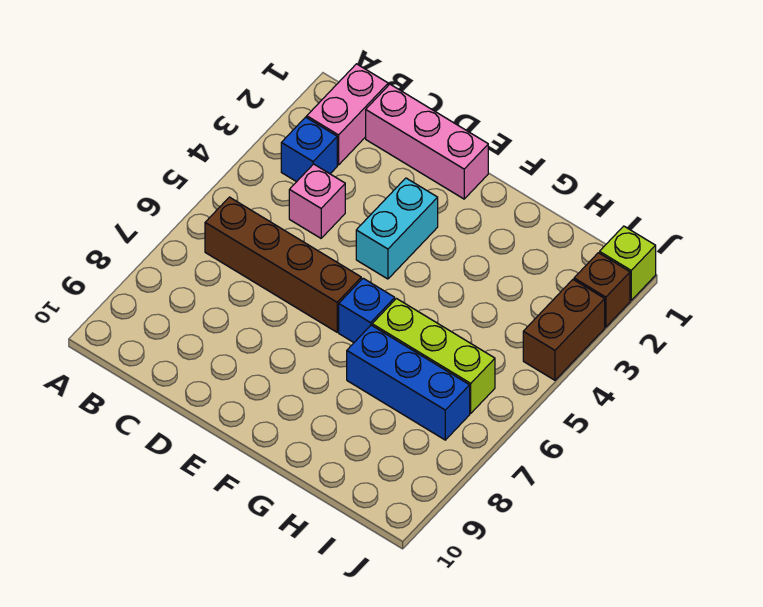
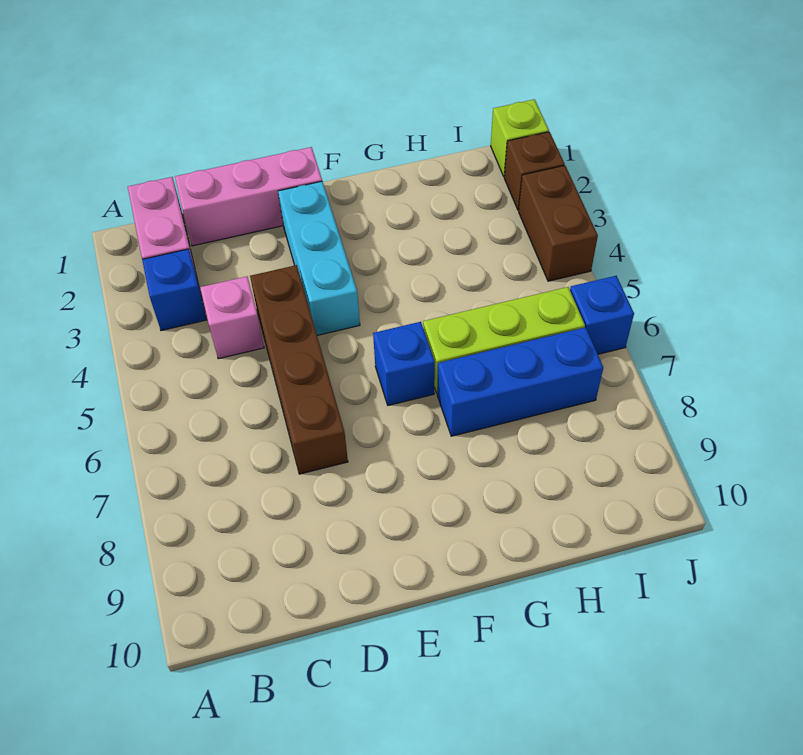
brown 1x4 brick [205,197,361,332] -> brown 1x4 brick turned to [250,265,348,474]
cyan 1x2 brick [356,178,438,279] -> cyan 1x3 brick [278,181,360,335]
none -> blue 1x1 brick [570,276,634,354]

